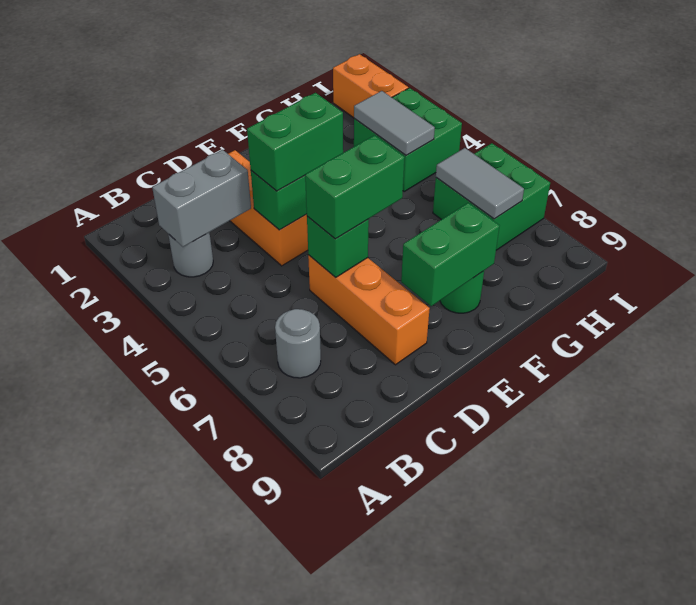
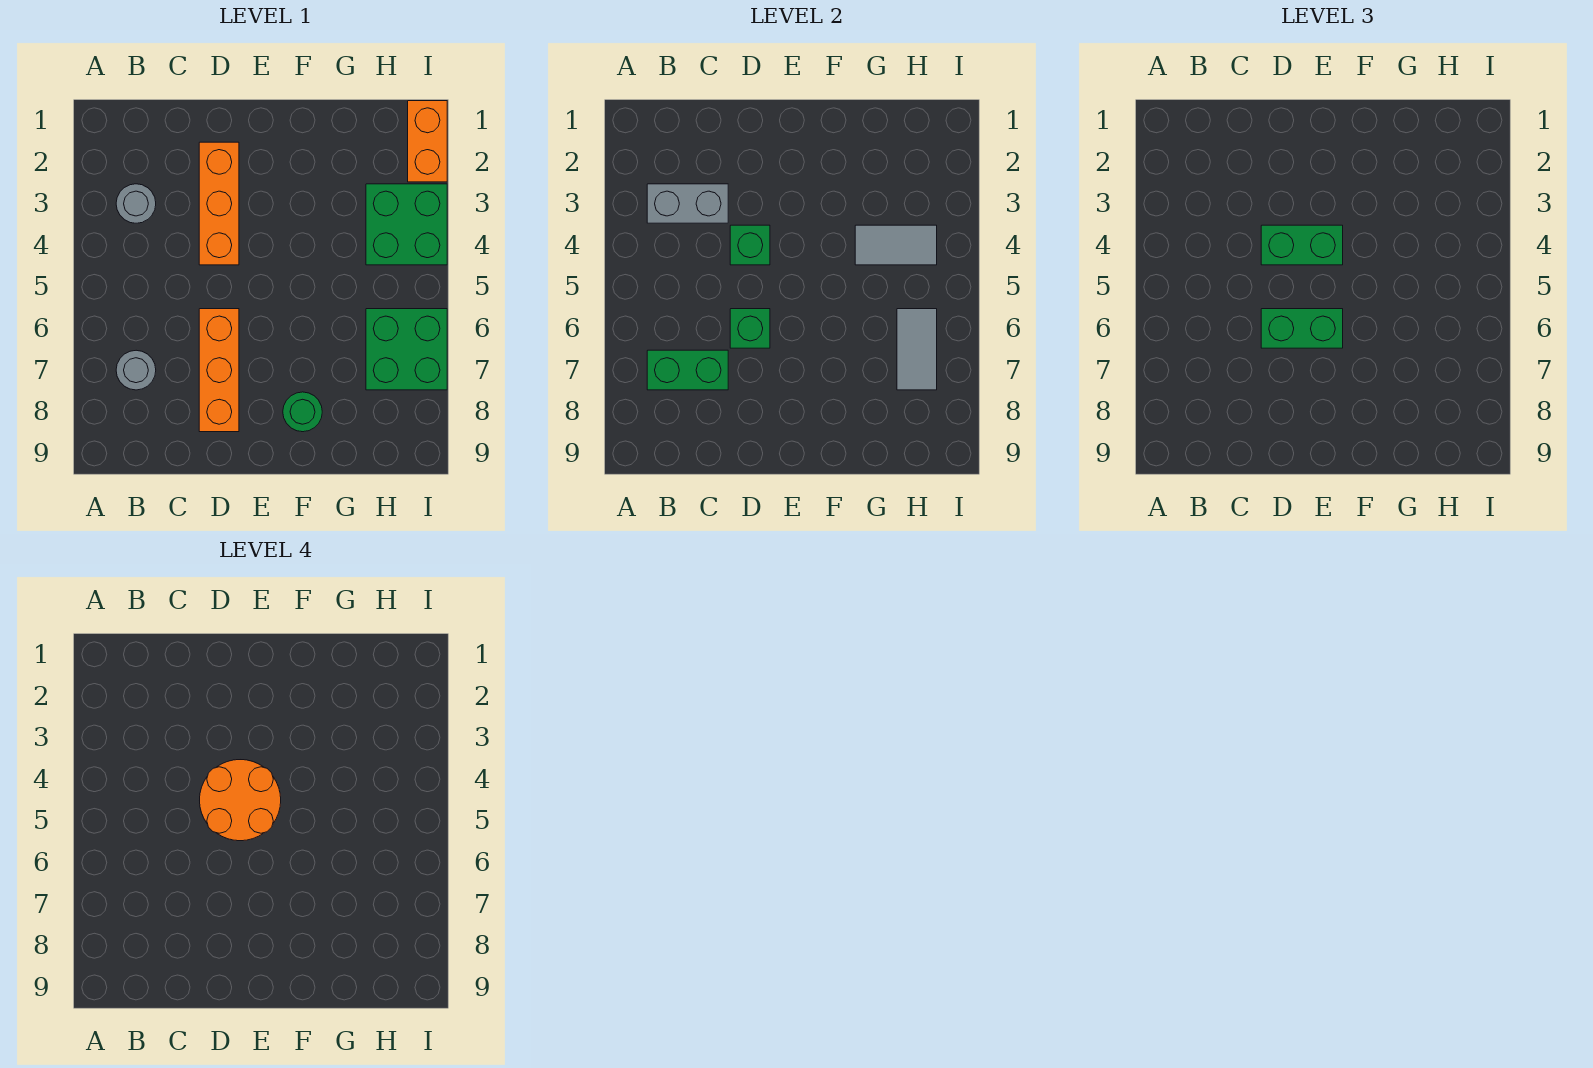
none -> orange 2x2 round brick [200,760,281,841]
green 1x2 brick [401,203,499,306] -> green 1x2 brick moved to [647,350,728,390]
grey 1x2 tile [354,91,435,155] -> grey 1x2 tile turned to [855,225,937,265]

